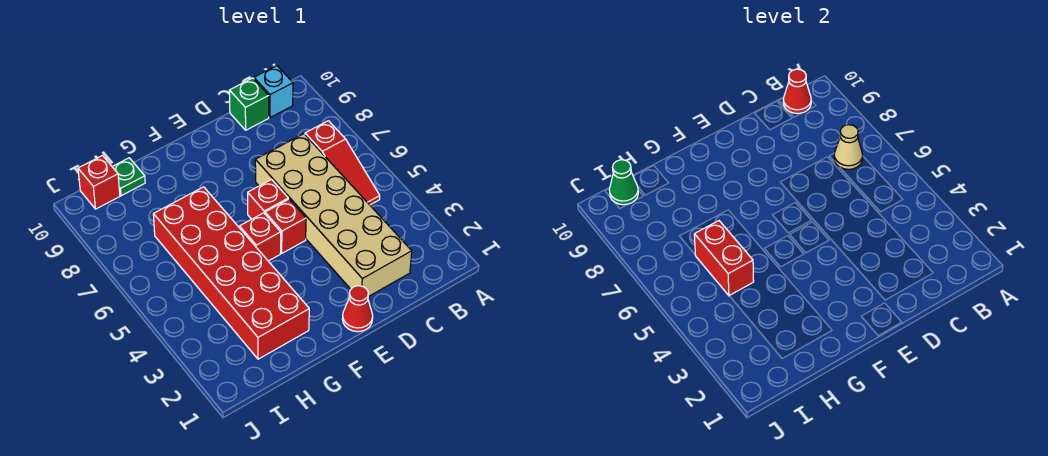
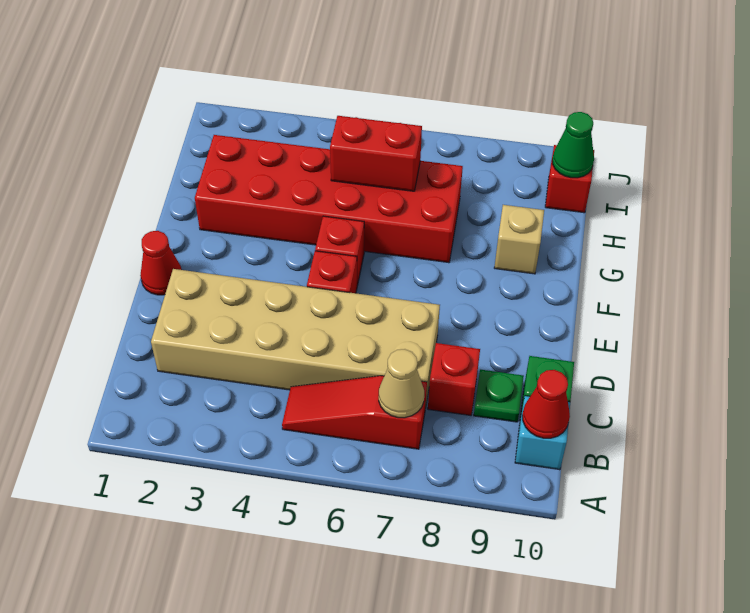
red 1x1 brick [248,180,288,219] -> red 1x1 brick moved to [428,343,480,415]
none -> tan 1x1 brick [494,205,544,274]
green 1x1 plate [112,158,145,196] -> green 1x1 plate moved to [474,370,524,422]

